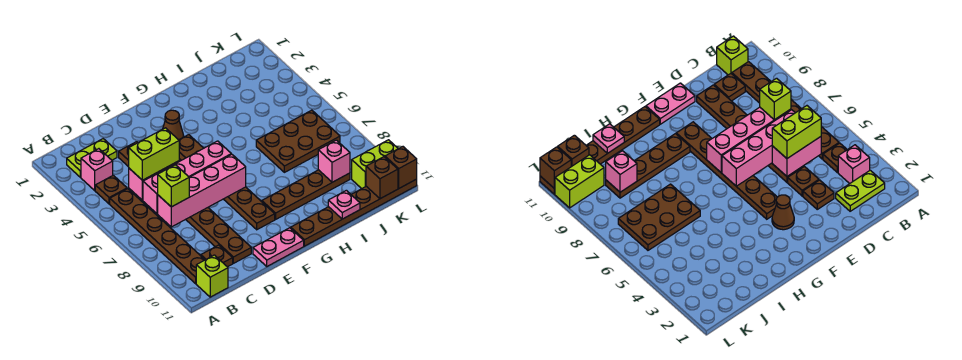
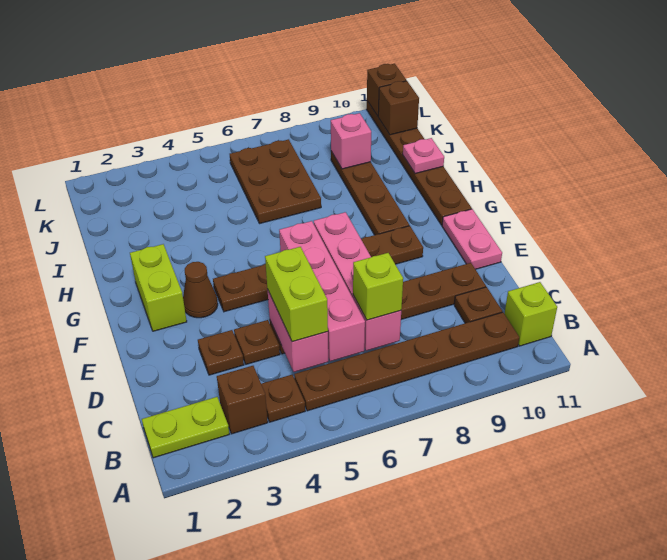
lime 1x2 plate [67,139,117,177] -> lime 1x2 plate turned to [142,397,229,458]
pink 1x1 brick [81,149,113,190] -> brown 1x1 brick [217,366,268,434]
lime 1x2 brick [352,140,398,189] -> lime 1x2 brick moved to [130,244,187,331]

